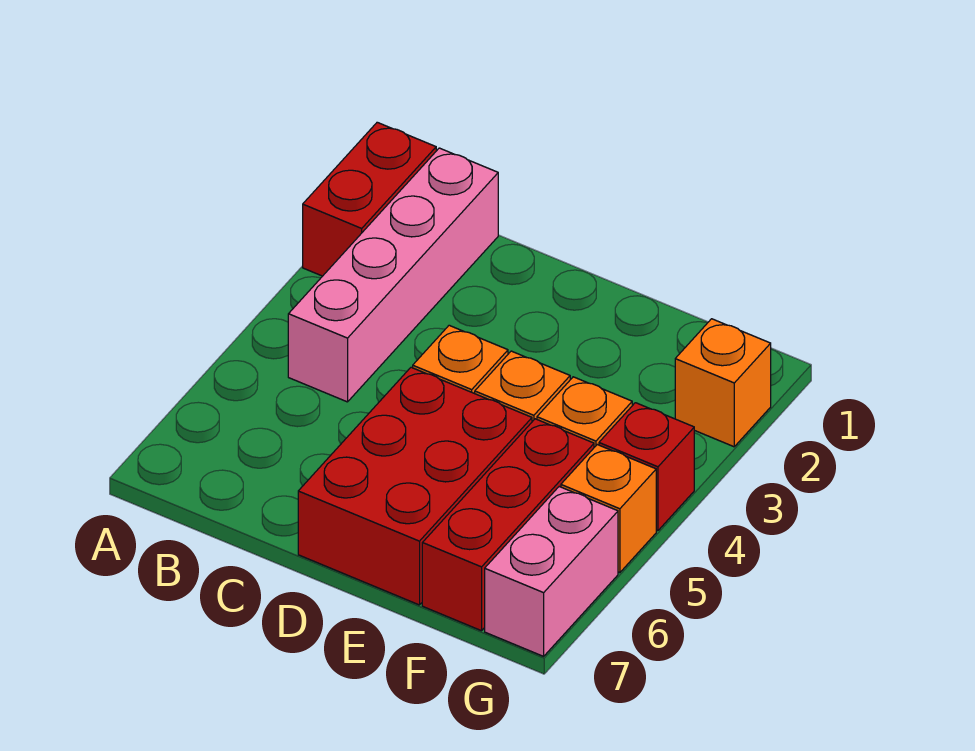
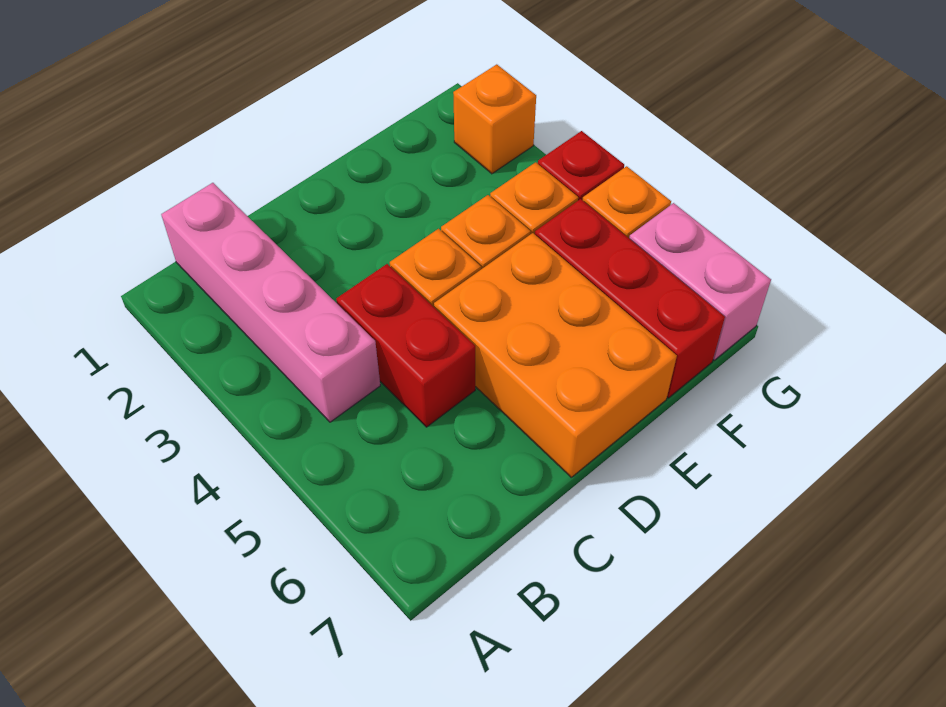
red 1x2 brick [303,122,436,276] -> red 1x2 brick moved to [336,264,475,427]
red 2x3 brick [298,367,532,605] -> orange 2x3 brick [434,233,677,477]

